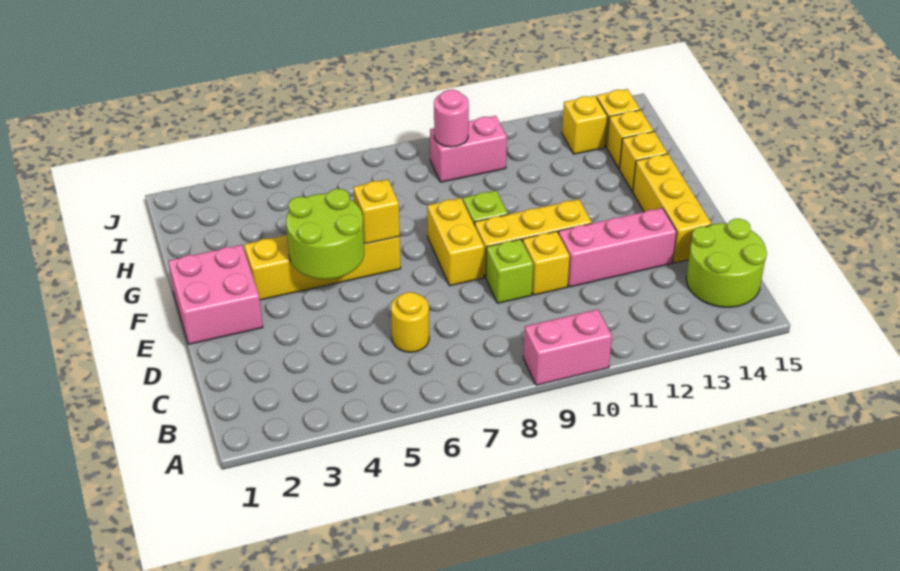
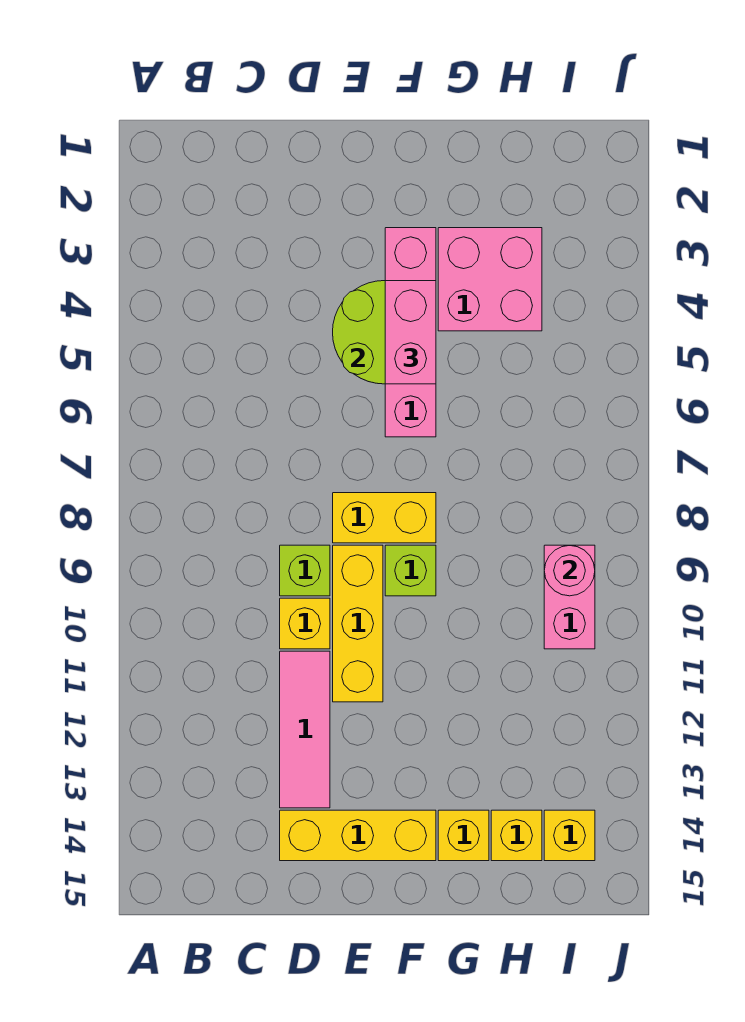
pink 1x2 brick [523,309,612,385] -> pink 1x2 brick moved to [385,281,436,384]
lime 2x2 round brick [686,219,767,307] -> none
yellow 1x1 round brick [391,292,429,352] -> none
pink 1x3 brick [559,208,677,287] -> pink 1x3 tile [280,651,330,808]
pink 2x2 brick [168,245,263,344] -> pink 2x2 brick moved to [438,228,542,331]
yellow 1x4 brick [244,235,401,300] -> pink 1x4 brick [385,228,436,437]
yellow 1x1 brick [353,180,400,244] -> none
yellow 1x1 brick [562,96,607,154] -> none

